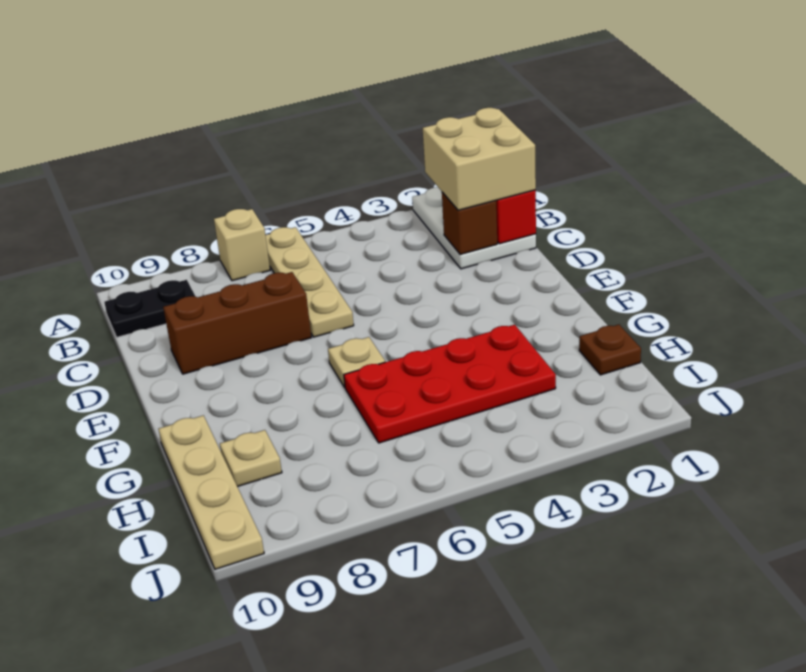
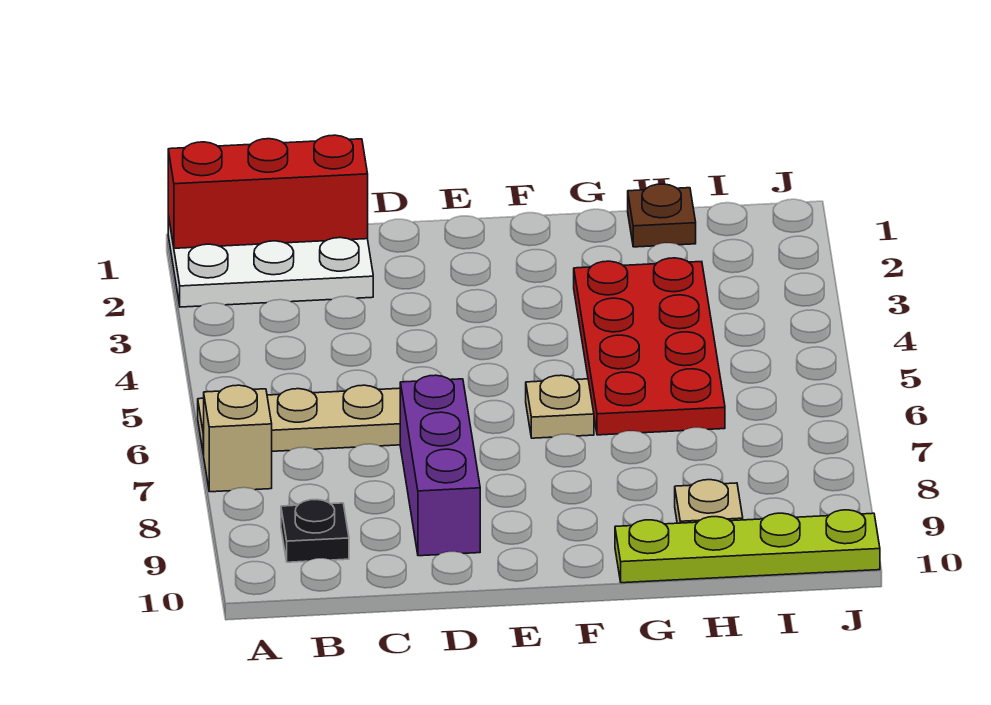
tan 2x2 brick [423,108,536,210] -> none
black 1x2 plate [104,280,196,337] -> black 1x1 plate [281,500,349,562]
brown 1x1 brick [442,192,497,255] -> none
brown 1x3 brick [163,272,311,374] -> purple 1x3 brick [400,375,480,556]
tan 1x4 plate [159,415,264,569] -> lime 1x4 plate [615,510,880,583]

